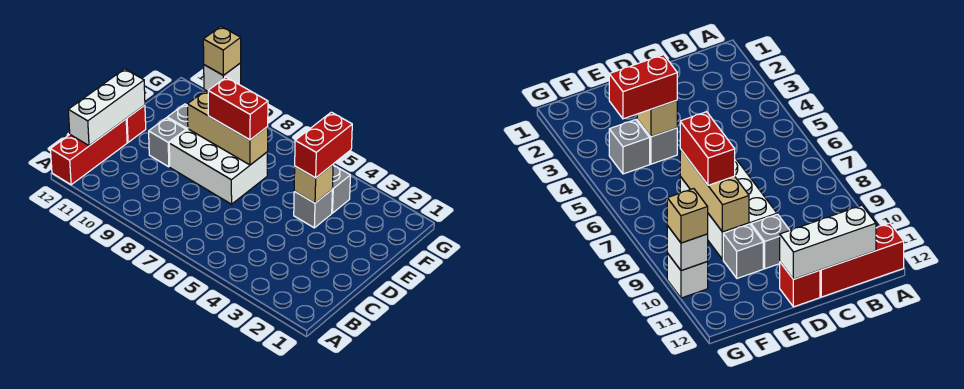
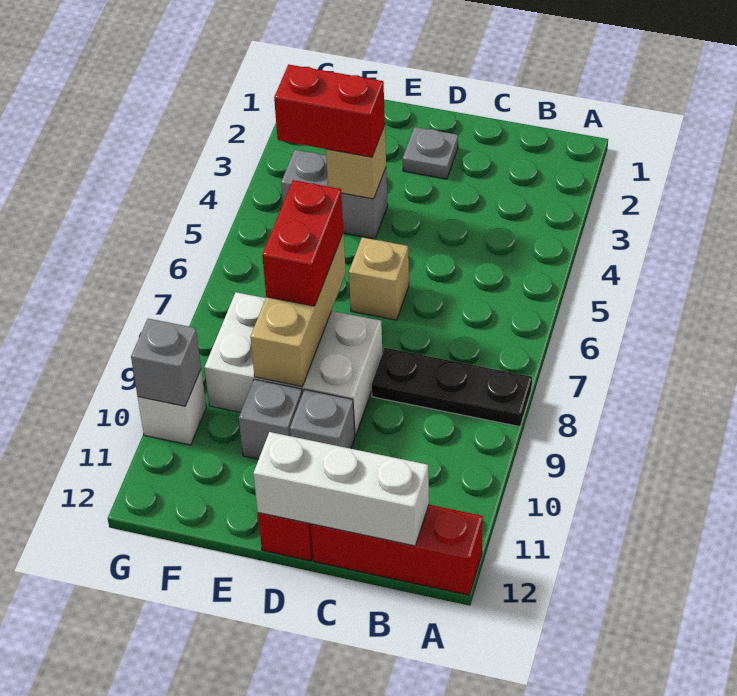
none -> black 1x3 plate [372,348,532,427]
none -> grey 1x1 plate [403,127,458,179]
white 2x3 brick [169,129,268,204] -> white 2x3 brick turned to [204,292,383,436]
white 1x1 brick [204,63,241,92] -> grey 1x1 brick [131,319,201,406]
tan 1x1 brick [203,27,241,75] -> tan 1x1 brick moved to [349,237,409,320]

